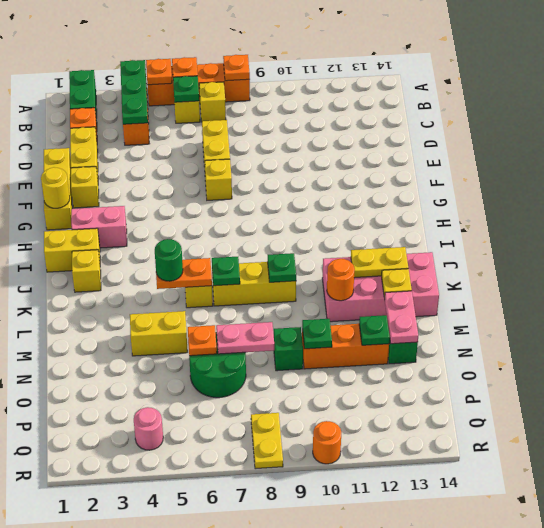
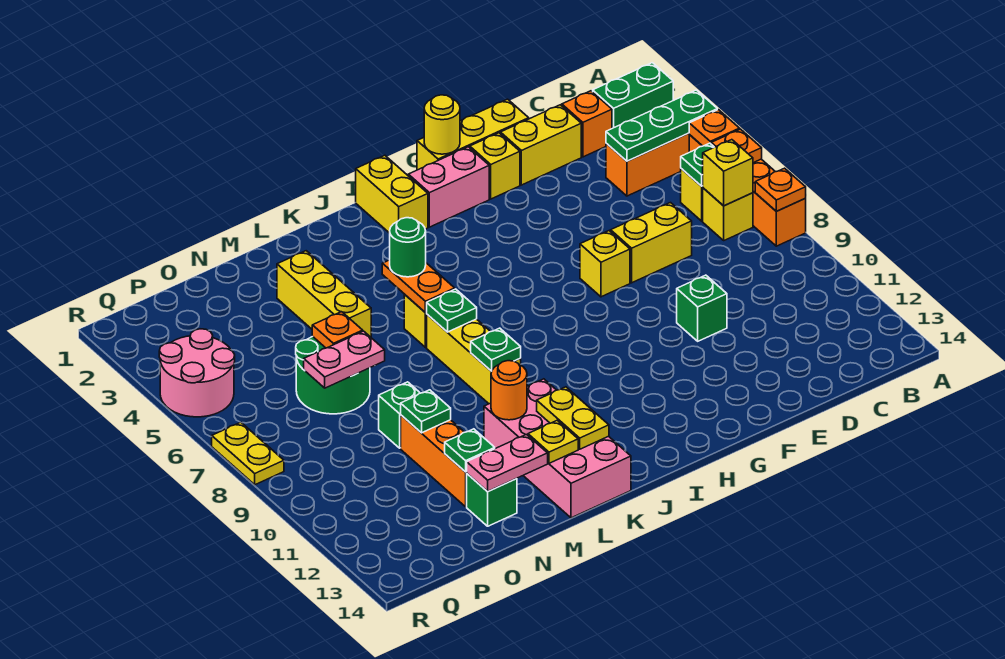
none -> green 1x1 brick [677,275,727,341]
pink 1x2 brick [71,206,127,248] -> pink 1x2 brick turned to [408,147,489,227]
yellow 1x1 brick [72,250,101,292] -> yellow 1x1 brick moved to [703,140,753,206]
yellow 1x2 brick [130,311,188,356] -> yellow 1x3 brick [277,251,371,337]
pink 1x2 plate [216,322,274,354] -> pink 1x2 plate turned to [304,331,385,388]
pink 1x1 round brick [134,407,163,450] -> pink 2x2 round brick [159,329,235,417]
yellow 1x2 plate [251,413,283,469] -> yellow 1x2 plate turned to [212,422,284,485]
orange 1x1 round brick [313,421,341,464] -> none

